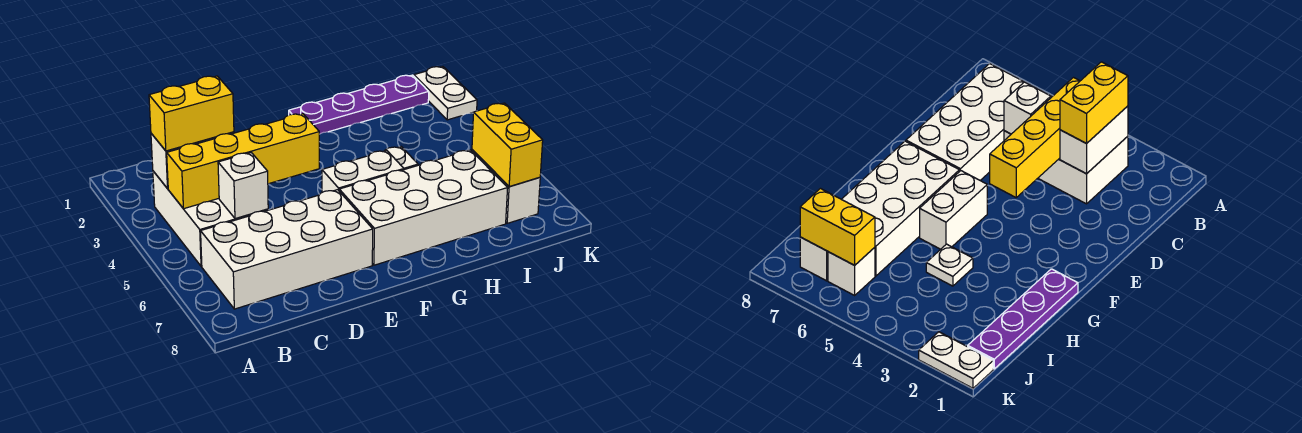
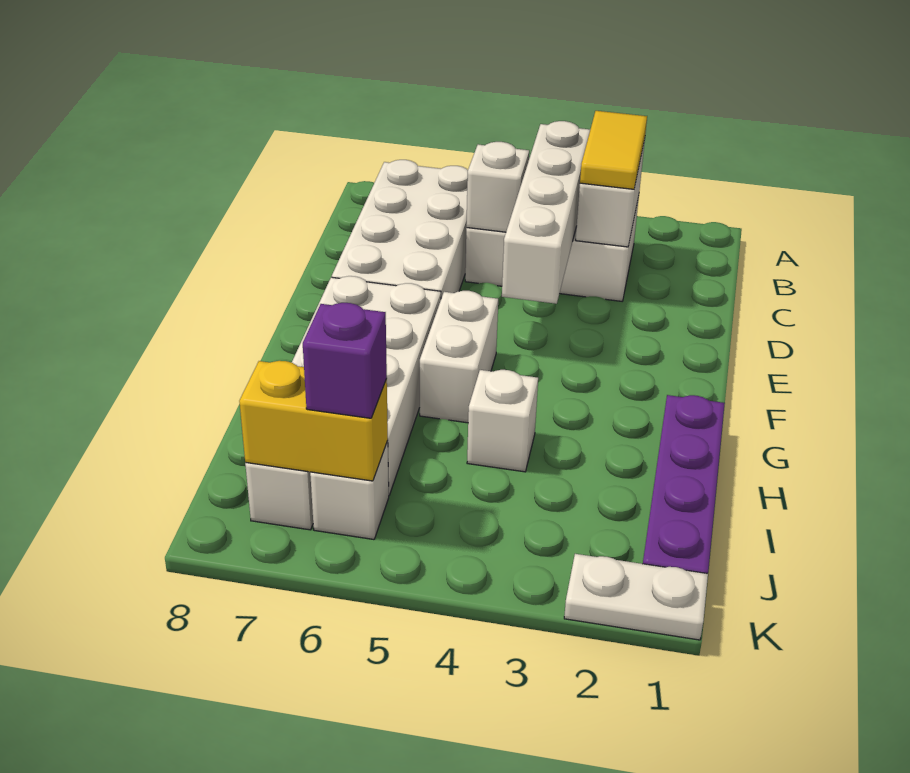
yellow 1x2 brick [149,76,234,151] -> yellow 1x2 tile [580,111,647,189]
yellow 1x4 brick [167,114,319,209] -> white 1x4 brick [502,121,590,304]
white 1x1 plate [385,147,418,170] -> white 1x1 brick [467,370,538,472]
none -> purple 1x1 brick [303,303,387,418]

